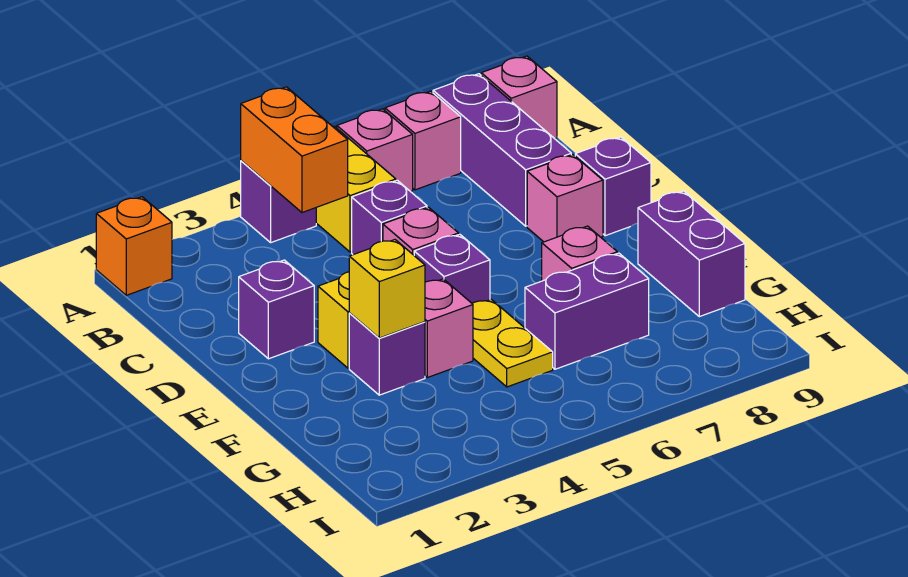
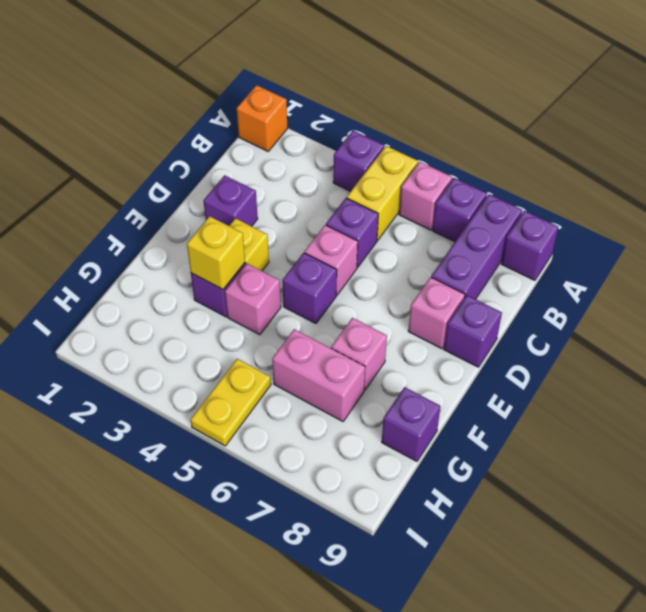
orange 1x2 brick [241,87,348,213] -> none
pink 1x1 brick [385,91,461,190] -> purple 1x1 brick [433,178,487,242]
pink 1x1 brick [481,56,557,139] -> purple 1x1 brick [502,211,558,280]
yellow 1x2 plate [472,299,553,387] -> yellow 1x2 plate moved to [191,359,271,446]
purple 1x2 brick [638,191,745,317] -> purple 1x1 brick [382,387,441,461]
purple 1x2 brick [525,253,649,369] -> pink 1x2 brick [272,329,365,421]

